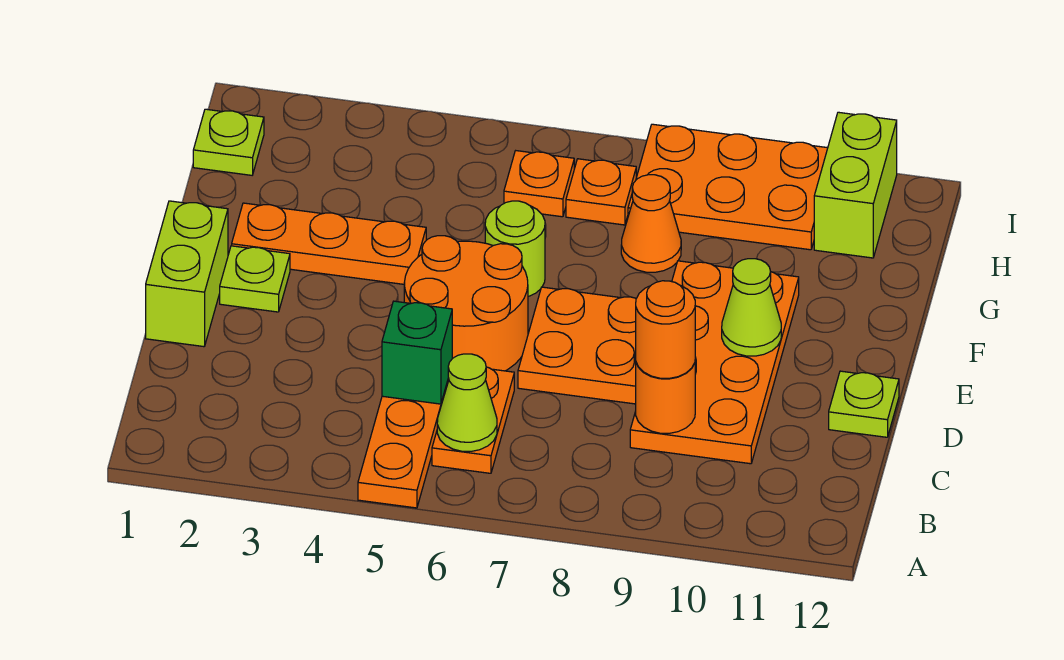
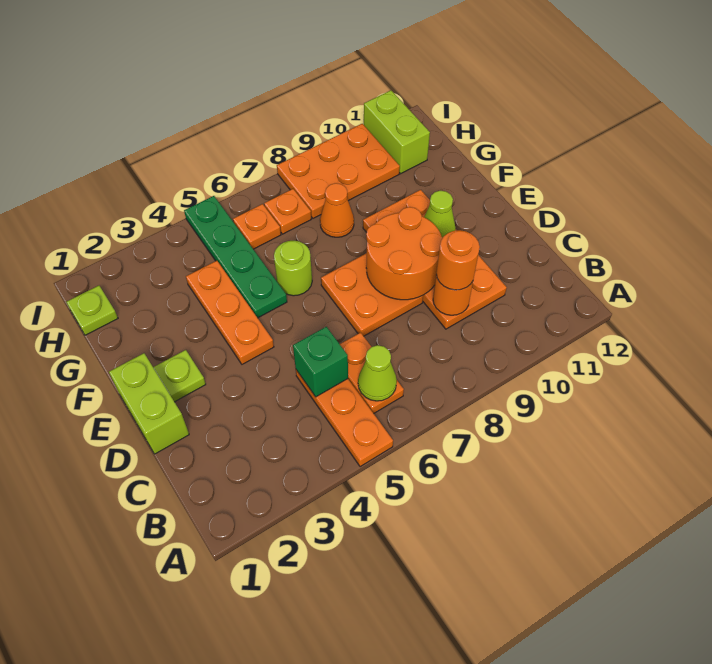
orange 2x2 round brick [404,236,528,371] -> orange 2x2 round brick moved to [366,207,442,300]
lime 1x1 plate [829,371,899,437] -> none
orange 1x3 plate [232,203,426,284] -> orange 1x3 plate turned to [186,261,274,364]
none -> green 1x4 plate [184,196,287,318]

